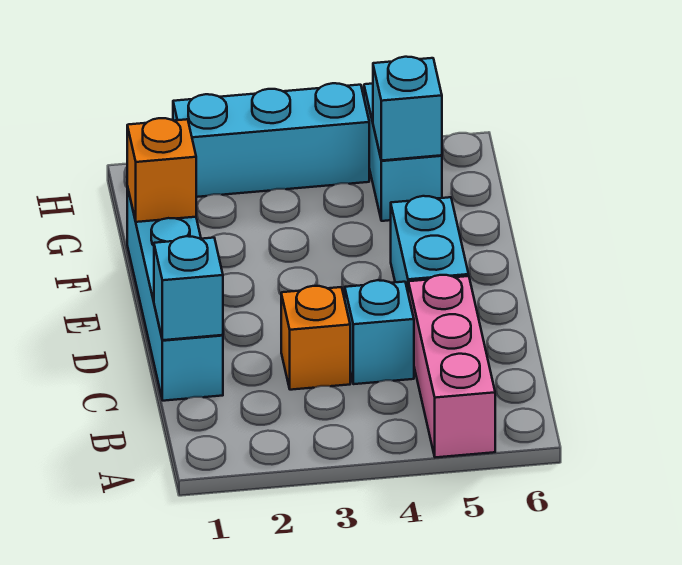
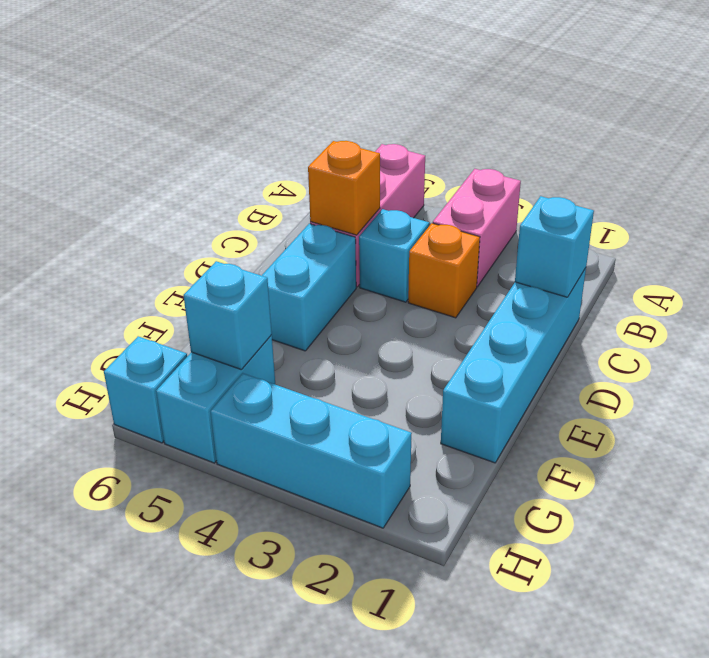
none -> pink 1x2 brick [433,169,521,287]
orange 1x1 brick [127,118,196,222] -> orange 1x1 brick moved to [308,141,380,235]
none -> cyan 1x1 brick [104,336,187,443]

